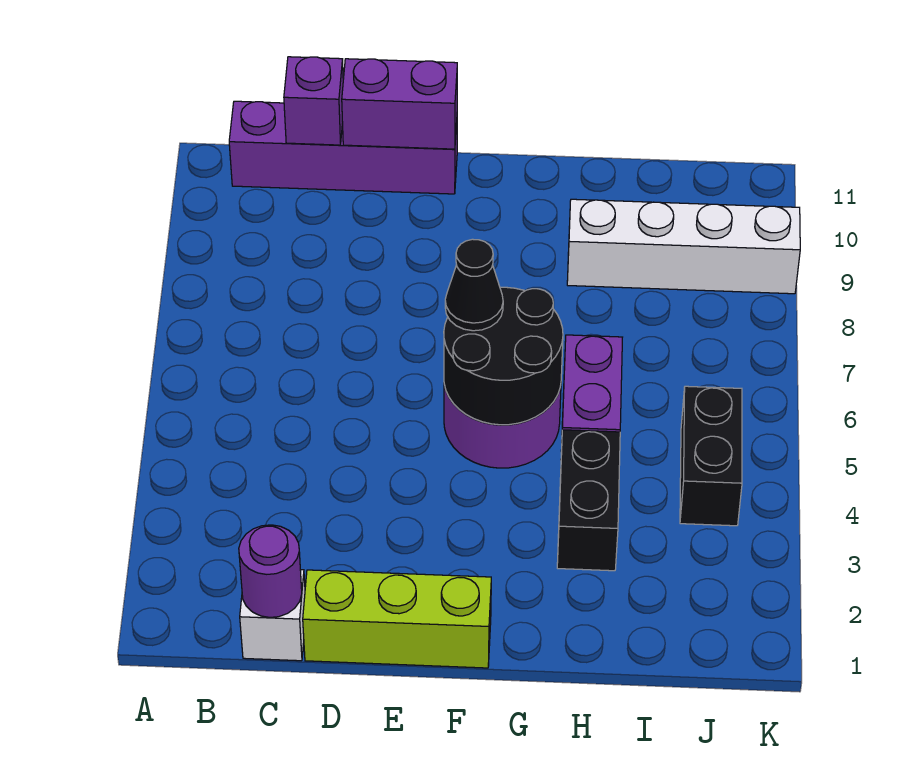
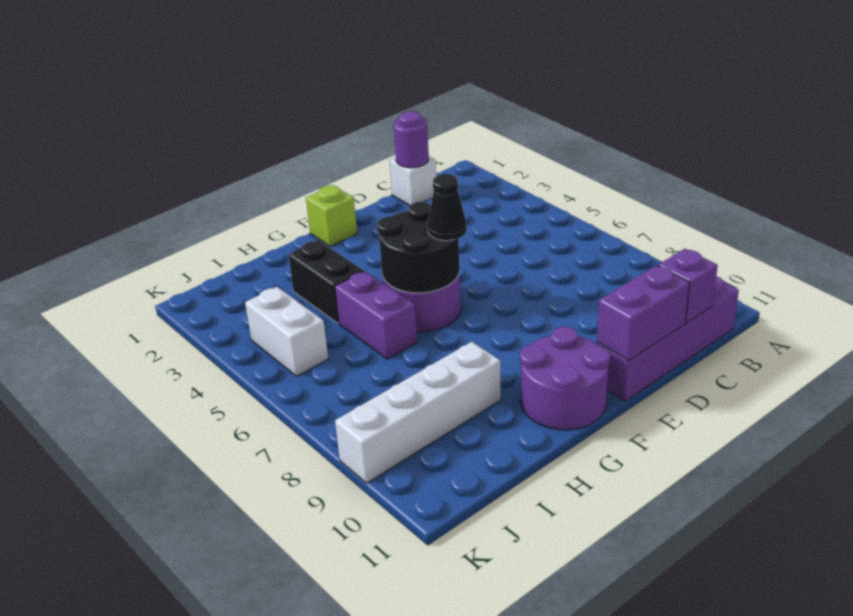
lime 1x3 brick [303,570,491,668] -> lime 1x1 brick [306,186,357,246]
none -> purple 2x2 round brick [520,327,610,430]
black 1x2 brick [680,386,742,526] -> white 1x2 brick [245,287,328,376]

